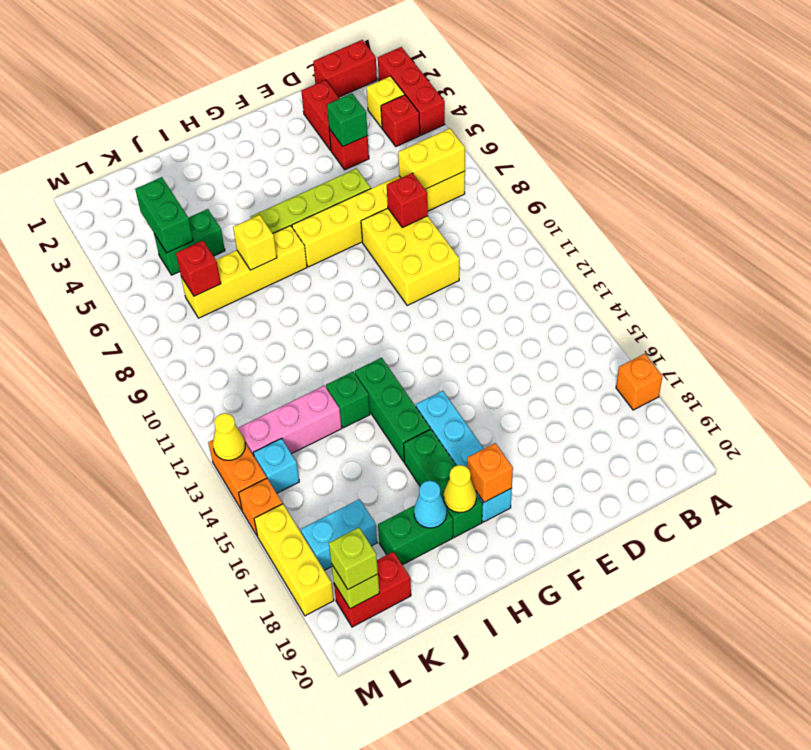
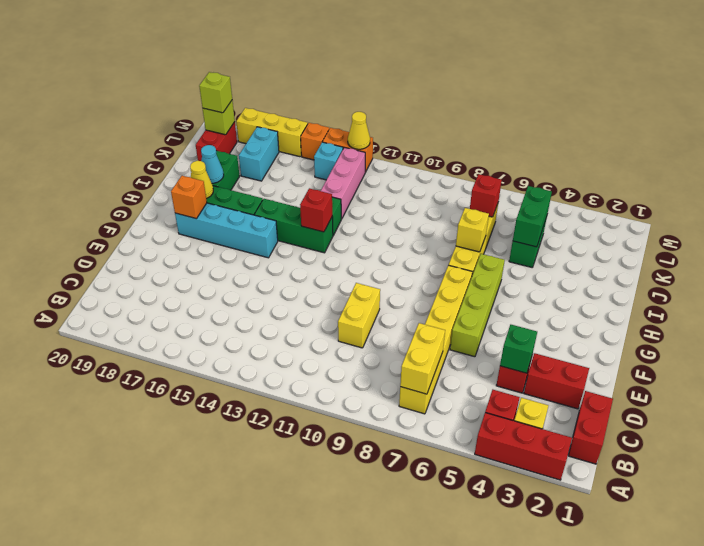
orange 1x1 brick [616,354,663,410] -> none
yellow 2x3 brick [361,208,459,305] -> yellow 1x2 brick [338,283,380,348]
red 1x1 brick [387,173,428,228] -> red 1x1 brick moved to [300,188,332,232]
green 1x2 brick [135,177,193,253] -> green 1x2 brick turned to [513,186,552,247]

